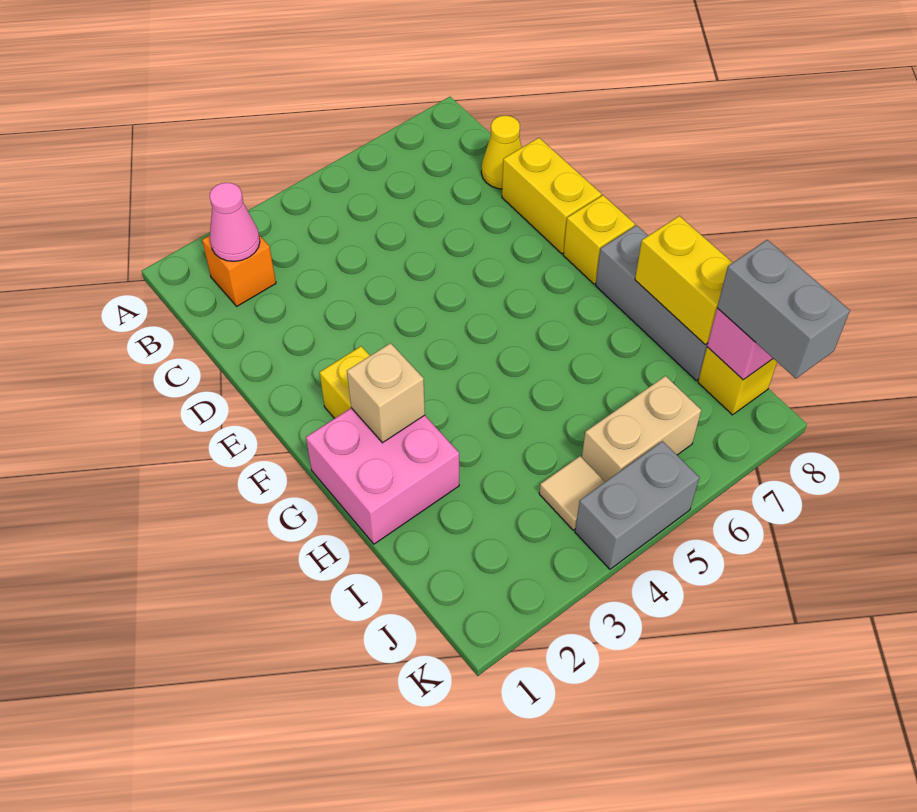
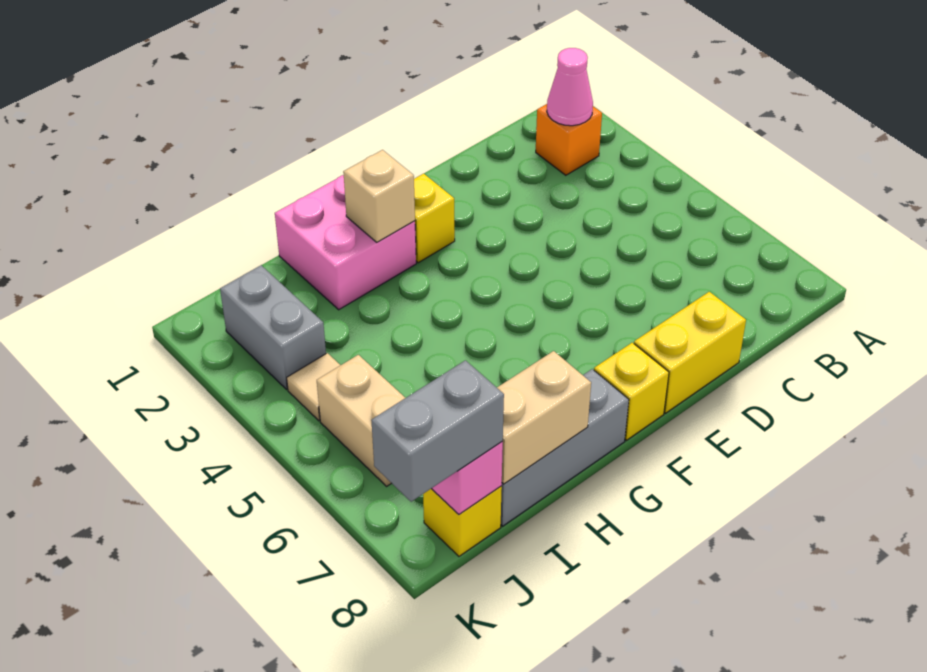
yellow 1x1 cone [481,115,522,189] -> none
yellow 1x2 brick [635,216,733,345] -> tan 1x2 brick [497,351,591,484]
grey 1x2 brick [575,441,699,569] -> grey 1x2 brick moved to [220,265,326,390]

